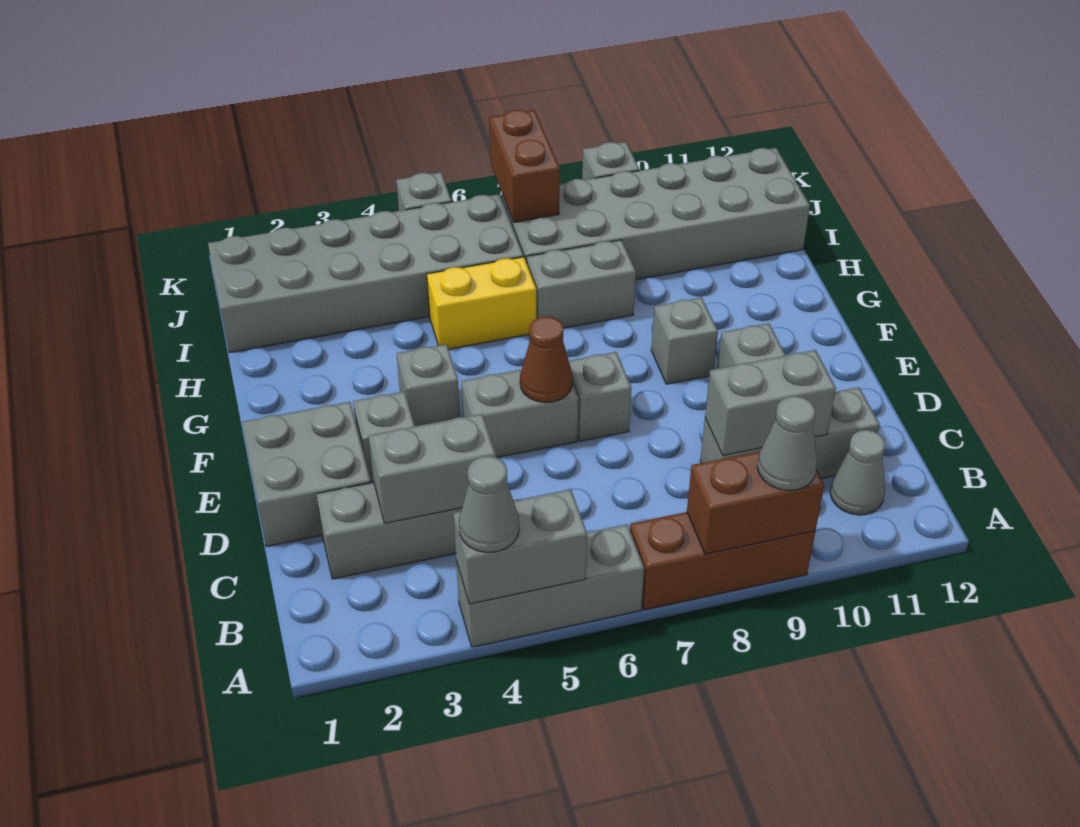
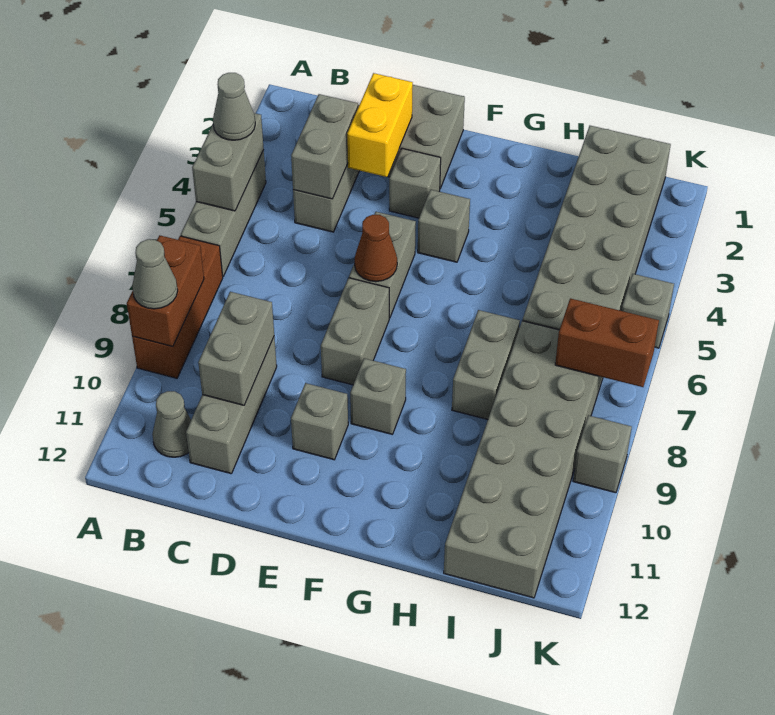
grey 1x1 brick [569,352,632,441] -> grey 1x2 brick [321,278,389,385]
yellow 1x2 brick [427,257,536,349] -> yellow 1x2 brick moved to [347,73,413,177]

